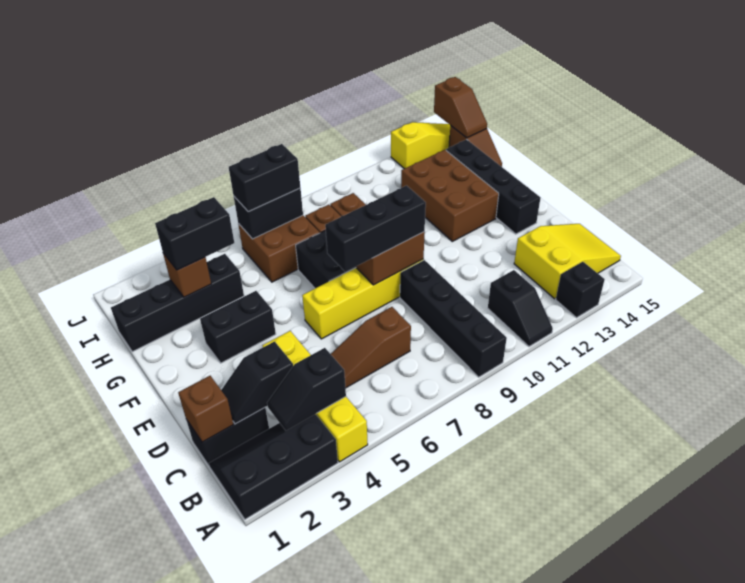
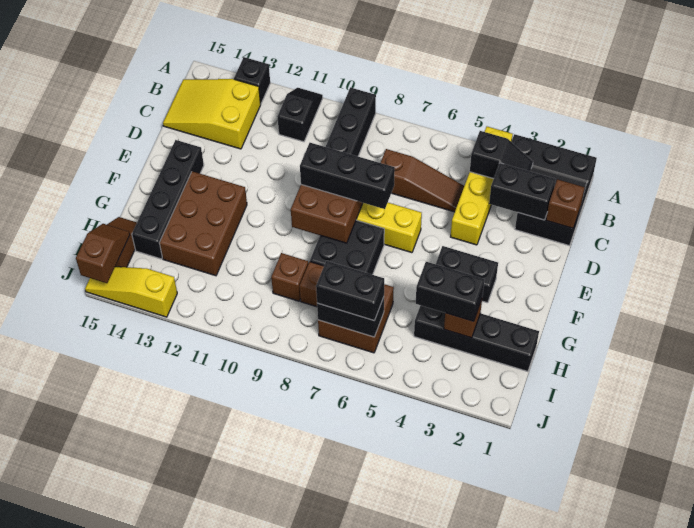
black 1x2 slope [221,341,293,424] -> black 1x2 brick [489,163,556,220]

